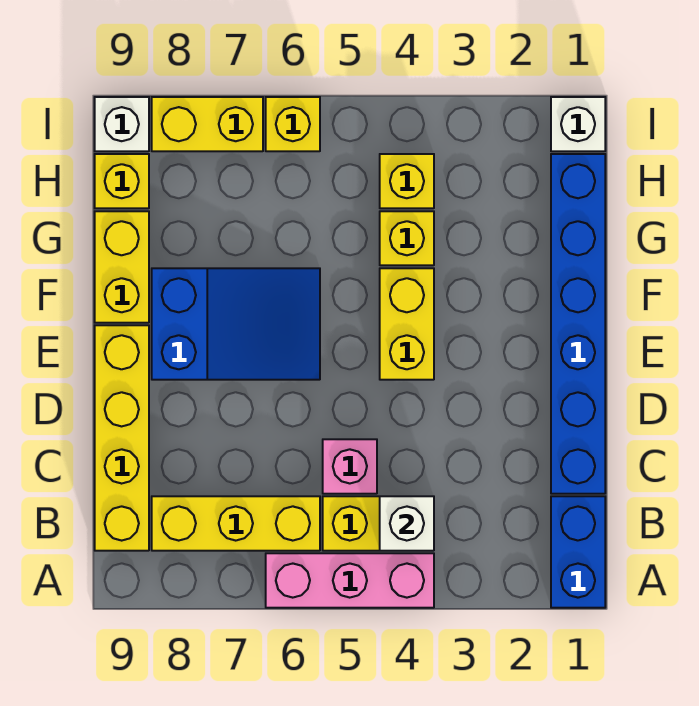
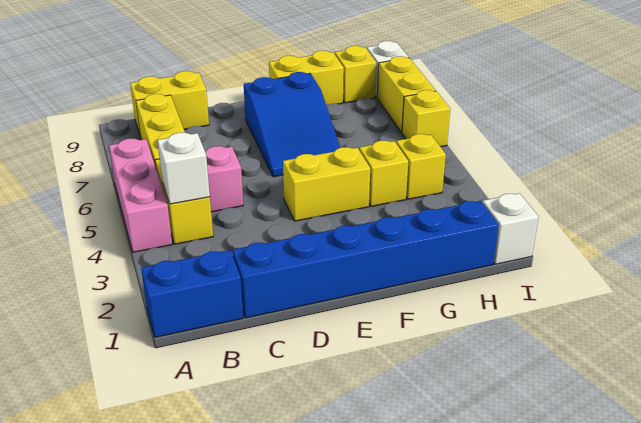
yellow 1x4 brick [95,325,149,551] -> yellow 1x2 brick [130,71,209,134]

